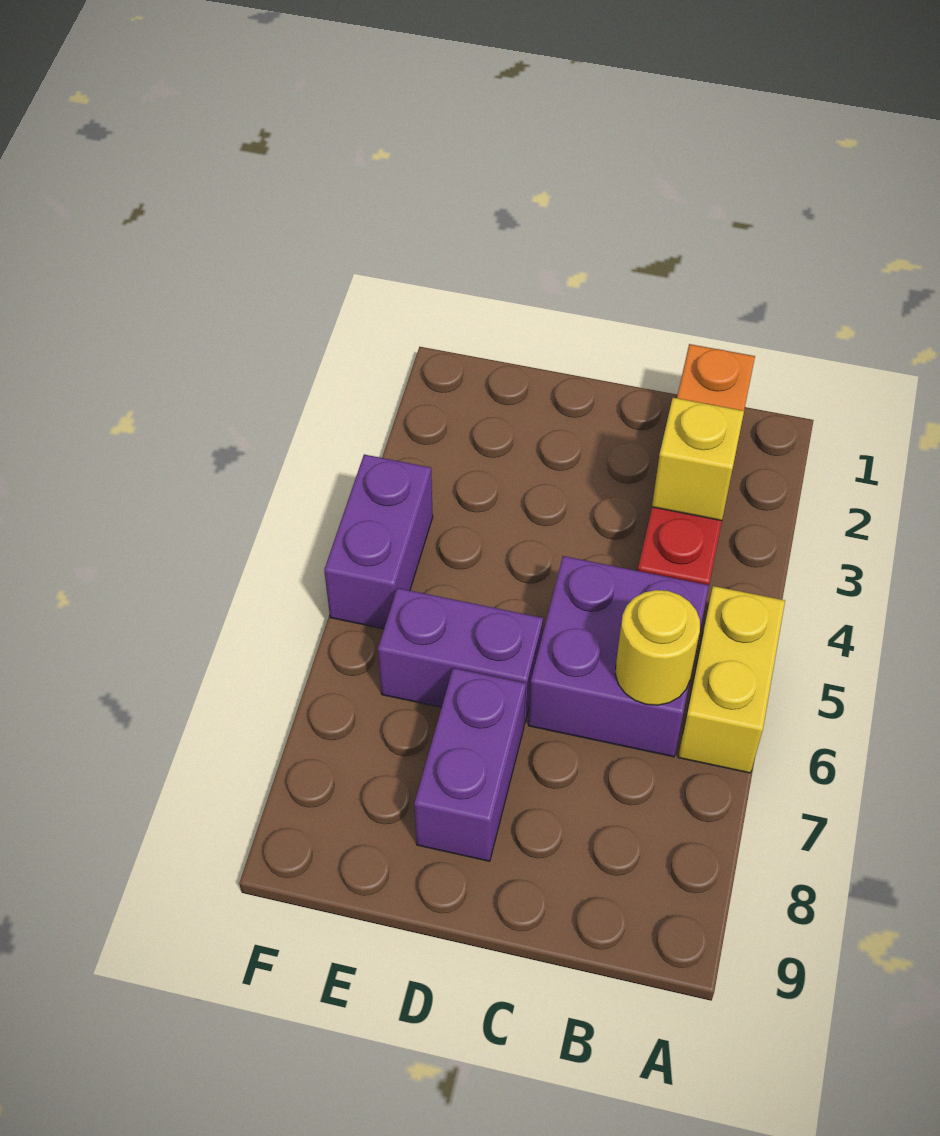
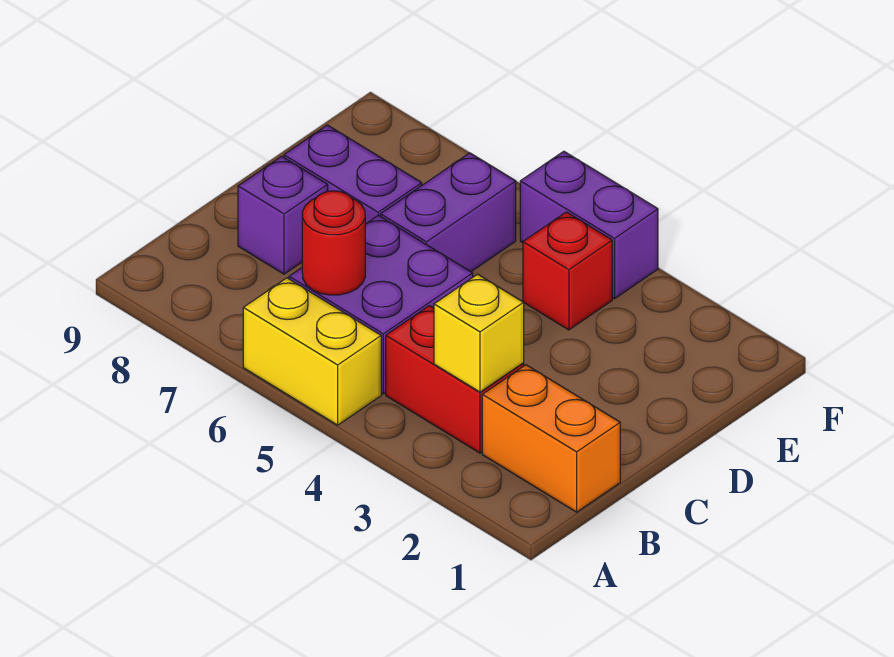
yellow 1x1 round brick [615,590,700,705] -> red 1x1 round brick [302,191,365,295]
none -> purple 1x1 brick [238,156,328,274]
none -> red 1x1 brick [523,212,612,330]

